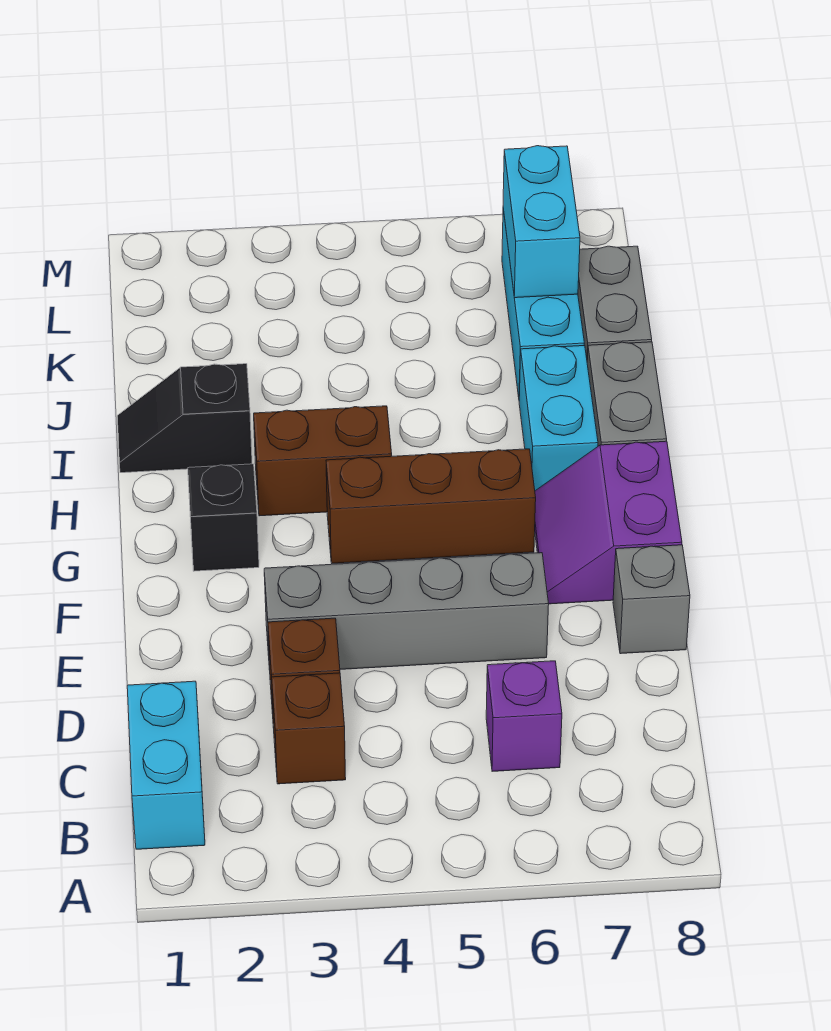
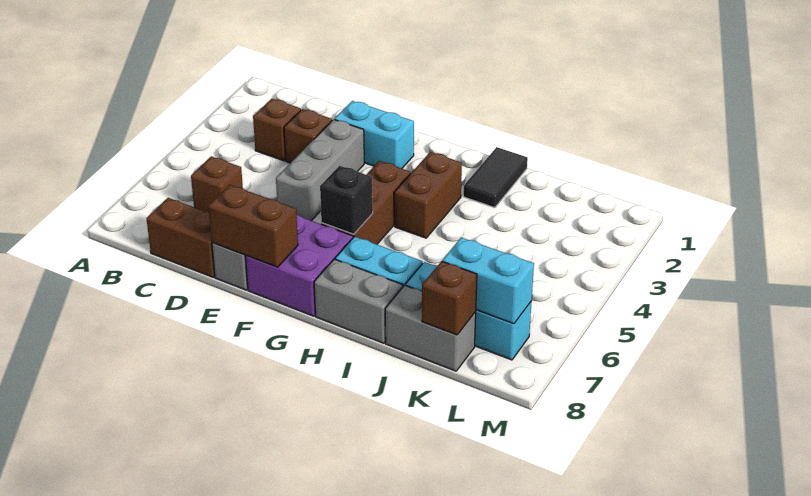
cyan 1x2 brick [127,681,205,849] -> cyan 1x2 brick moved to [335,101,414,168]
purple 1x1 brick [486,661,562,771] -> brown 1x1 brick [191,156,243,212]
none -> brown 1x2 brick [146,198,215,277]
grey 1x4 brick [264,553,549,670] -> grey 1x3 brick [276,119,364,221]
none -> brown 1x2 brick [208,185,298,267]
purple 2x2 slope [535,441,682,604] -> purple 2x2 brick [245,215,353,316]
black 1x1 brick [188,464,259,571] -> black 1x1 brick moved to [320,166,373,234]
black 1x2 slope [117,364,252,473] -> black 1x2 tile [463,147,528,208]
none -> brown 1x1 brick [422,261,477,335]

